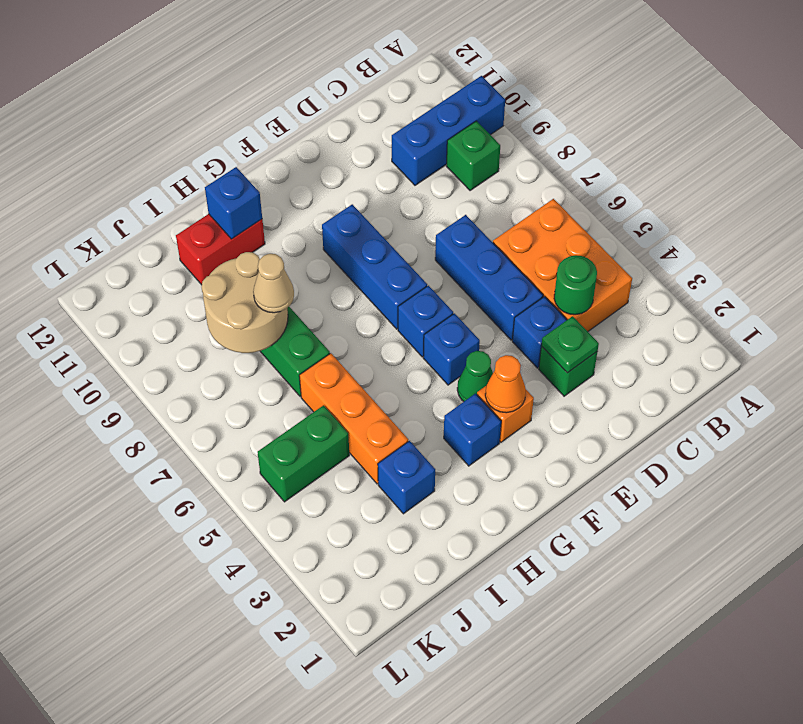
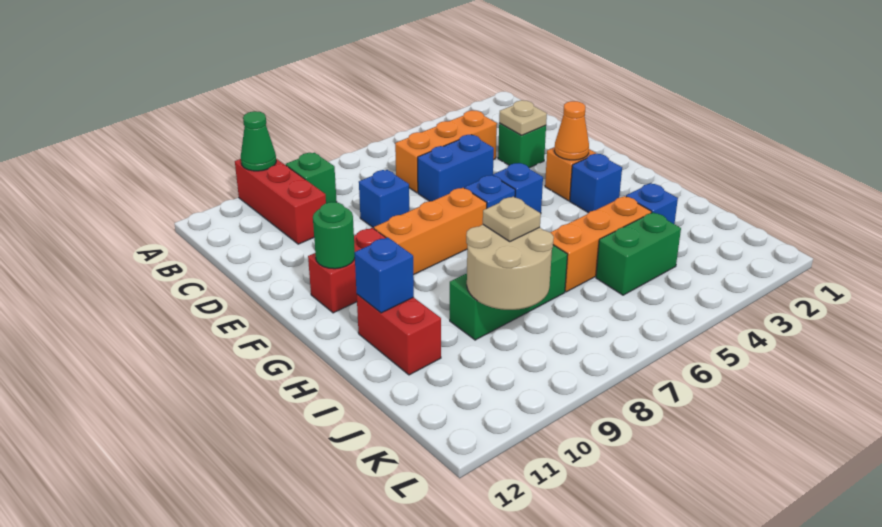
blue 1x3 brick [392,76,505,185] -> red 1x3 brick [235,159,326,244]
orange 2x3 brick [493,199,632,332] -> orange 1x3 brick [395,110,497,193]
green 1x1 round brick [554,255,597,315] -> green 1x1 round brick moved to [313,202,355,269]
green 1x1 plate [541,316,599,373] -> tan 1x1 plate [499,100,547,135]
blue 1x1 brick [512,297,567,368] -> blue 1x1 brick moved to [359,170,409,228]
blue 1x3 brick [435,215,543,340] -> blue 1x2 brick [418,135,494,201]
green 1x1 cone [457,351,493,402] -> green 1x1 cone moved to [241,111,276,171]
blue 1x3 brick [322,204,427,329] -> orange 1x3 brick [374,188,487,275]
none -> red 1x2 brick [308,228,386,313]
tan 1x1 cone [253,254,294,313] -> tan 1x1 plate [483,197,541,241]
green 1x2 brick [257,405,349,502] -> green 1x2 brick turned to [596,212,681,295]

